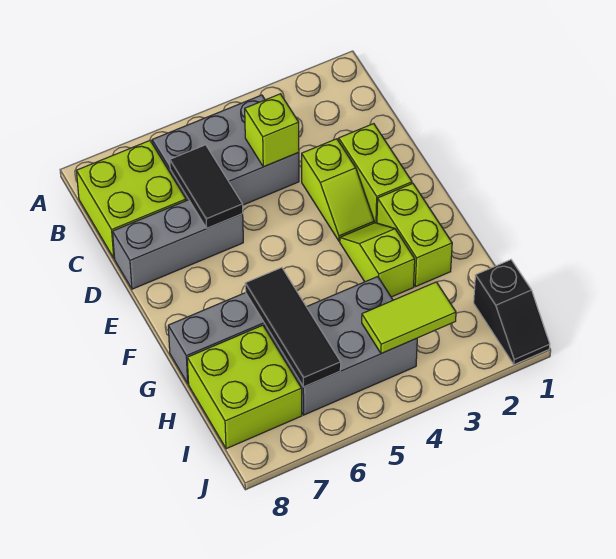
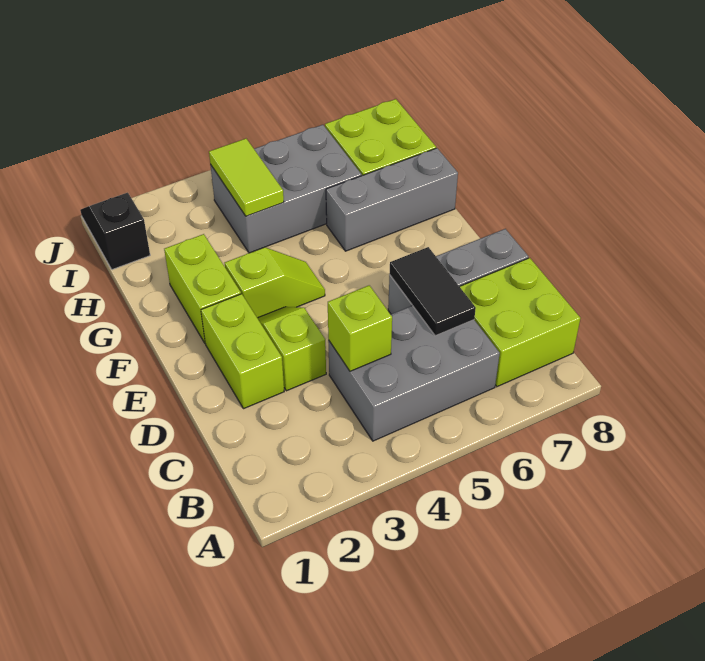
lime 1x2 slope [340,223,415,297] -> lime 1x2 slope turned to [225,247,325,318]
black 1x3 tile [245,268,341,387] -> none
lime 1x2 tile [362,282,456,354] -> lime 1x2 tile turned to [209,139,284,216]

